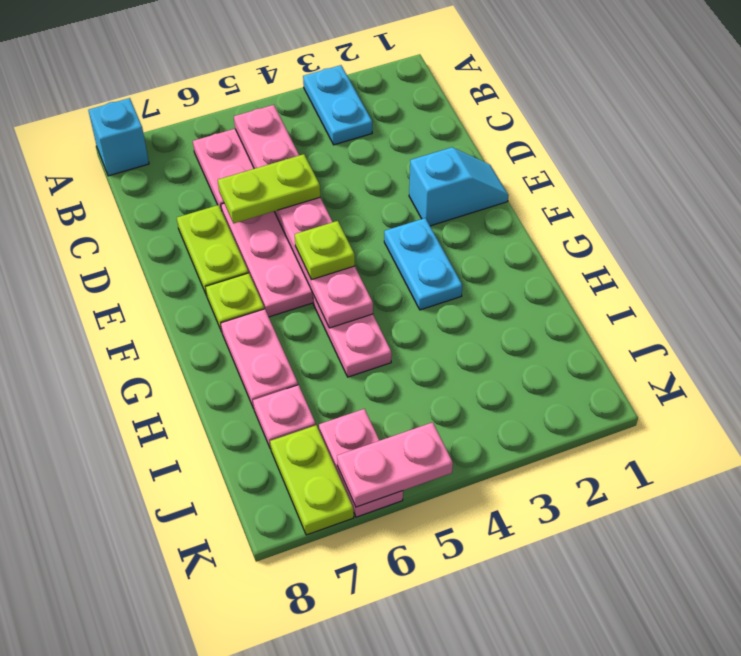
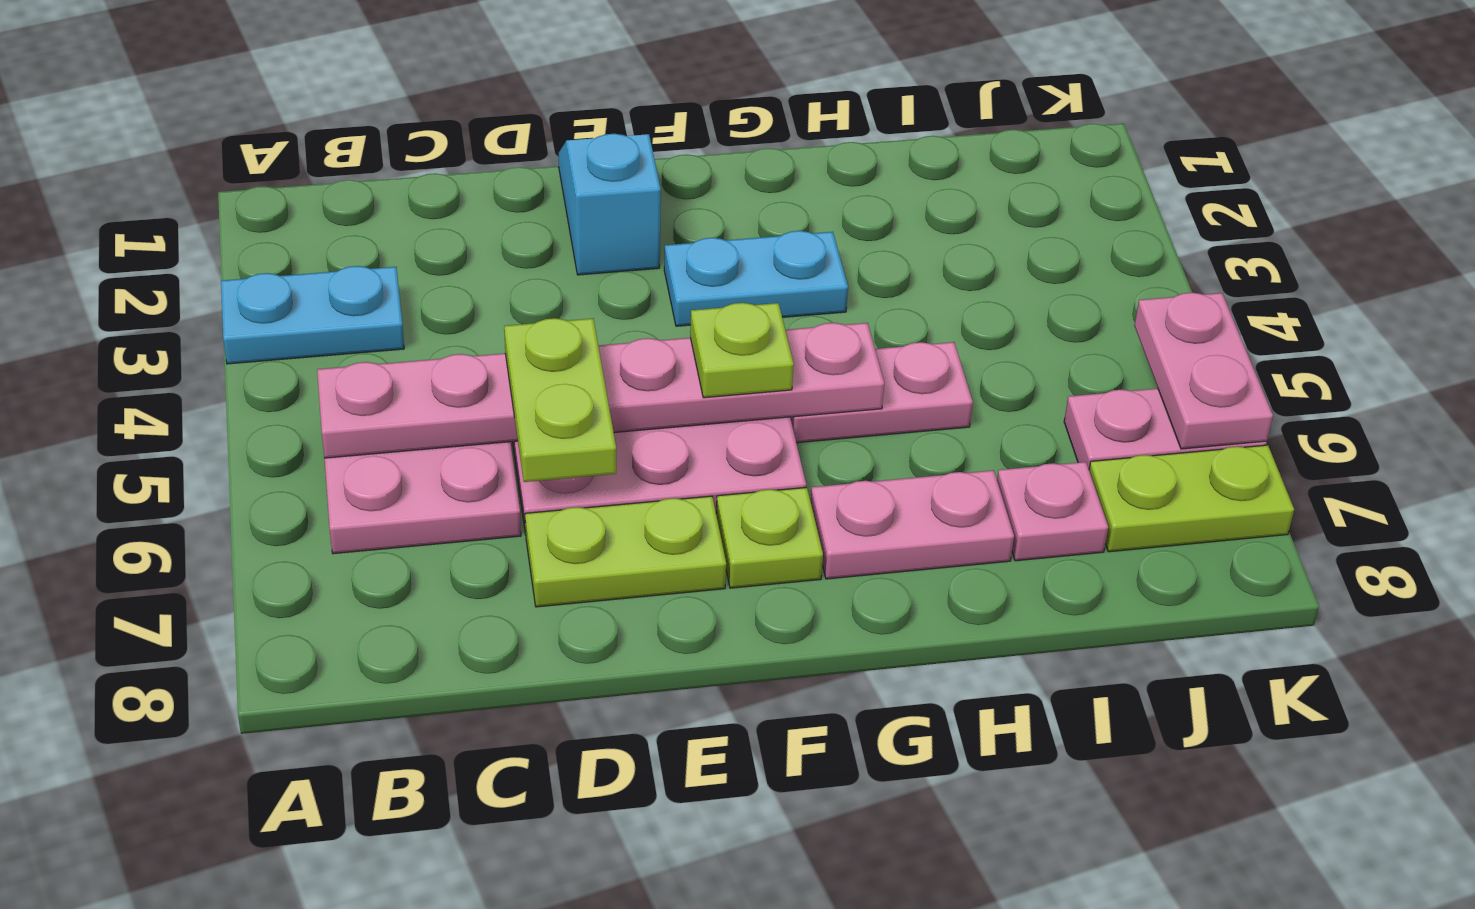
cyan 1x1 brick [88,98,149,176] -> none

